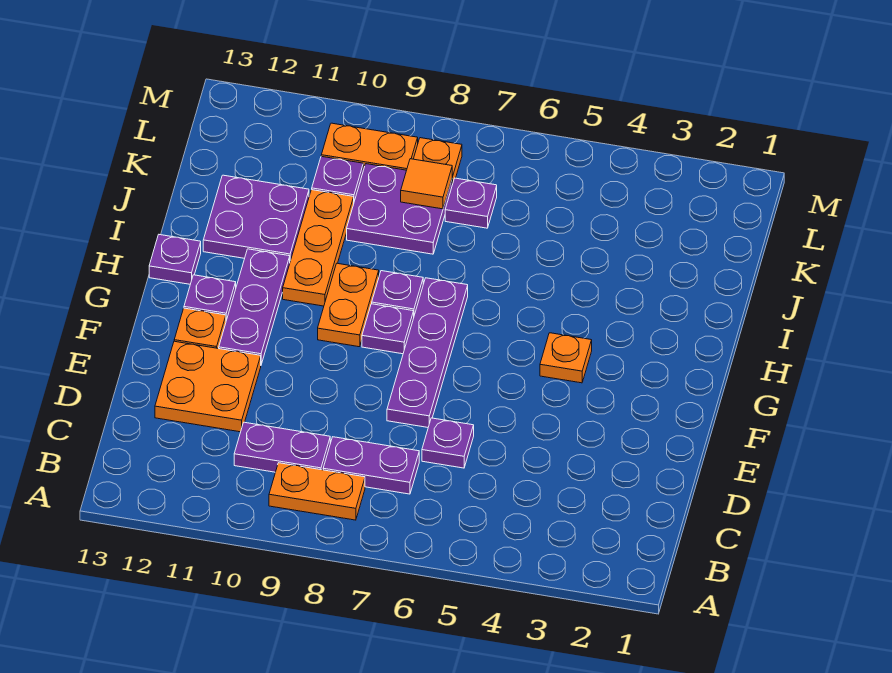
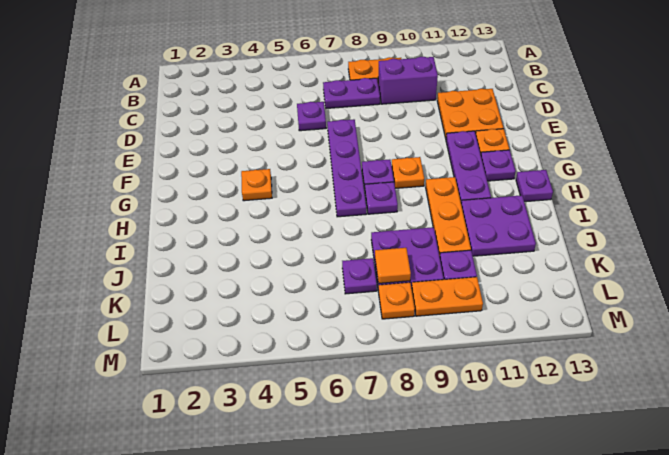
purple 1x2 plate [234,422,330,472] -> purple 1x2 brick [378,57,438,104]
orange 1x2 plate [318,263,379,347] -> orange 1x1 plate [392,157,424,188]

